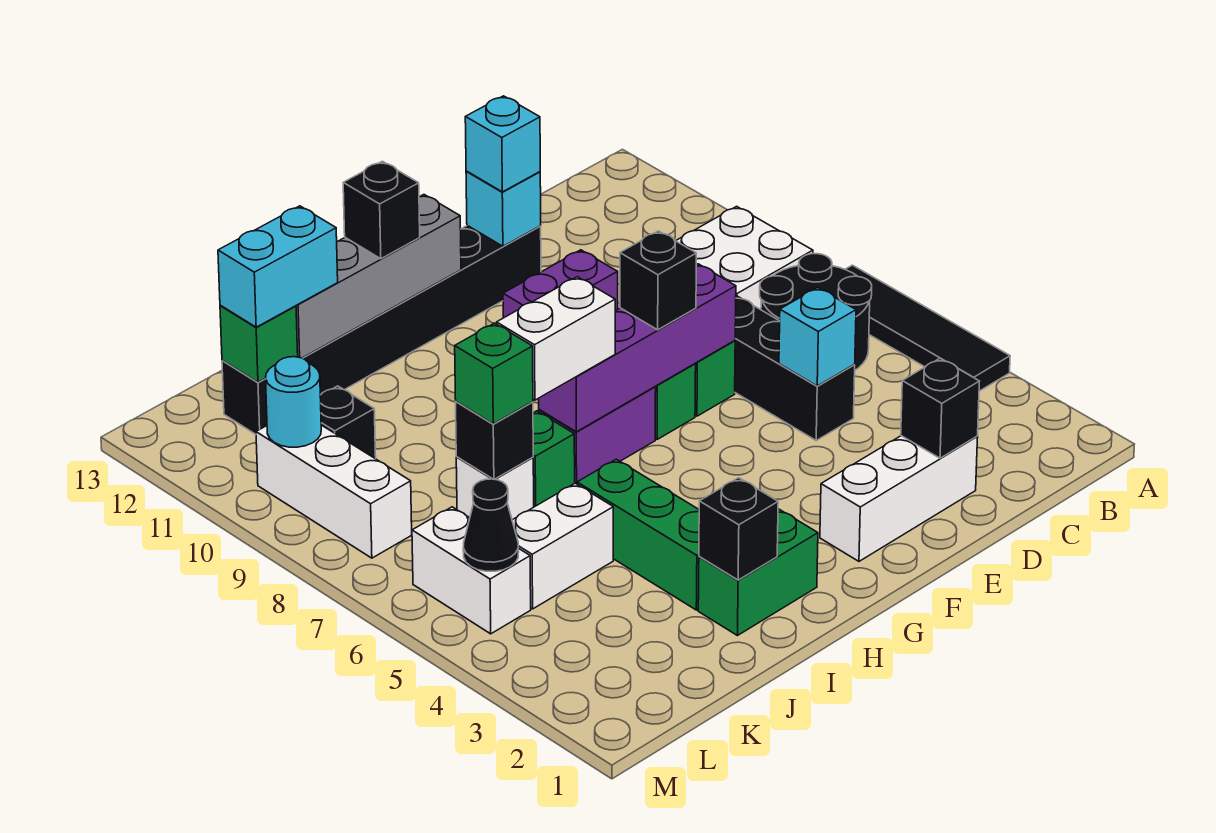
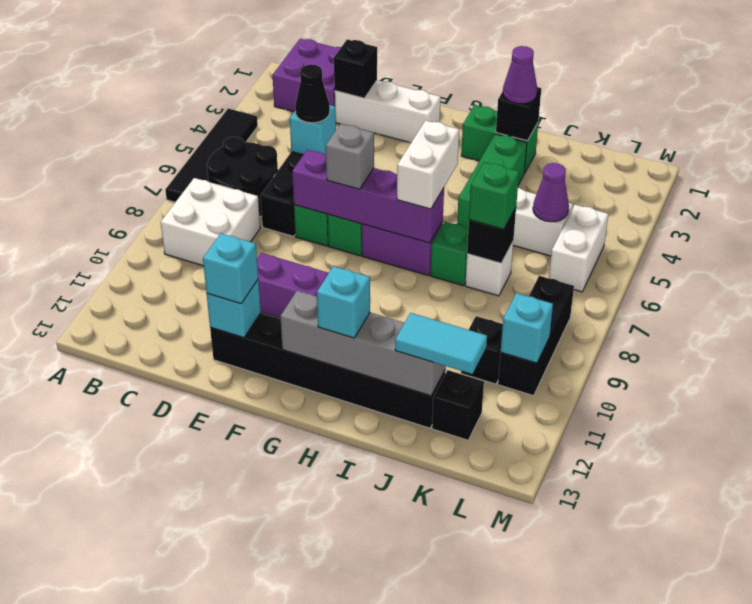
none -> purple 2x2 brick [273,39,341,112]
black 1x1 brick [620,231,696,330] -> grey 1x1 brick [326,124,374,189]
white 1x2 brick [497,277,615,400] -> white 1x2 brick turned to [397,120,459,209]
black 1x1 brick [343,161,420,259] -> cyan 1x1 brick [317,266,370,338]
none -> purple 1x1 cone [503,46,537,104]
cyan 1x2 brick [218,206,338,327] -> cyan 1x2 tile [395,313,487,374]
none -> purple 1x1 cone [533,163,569,222]
green 1x1 brick [220,305,298,382] -> none
black 1x1 cone [463,479,519,571] -> black 1x1 cone moved to [295,64,330,123]
white 1x3 brick [256,425,412,558] -> black 1x3 brick [498,276,574,396]
cyan 1x1 round brick [266,357,321,447] -> cyan 1x1 brick [501,293,553,363]

